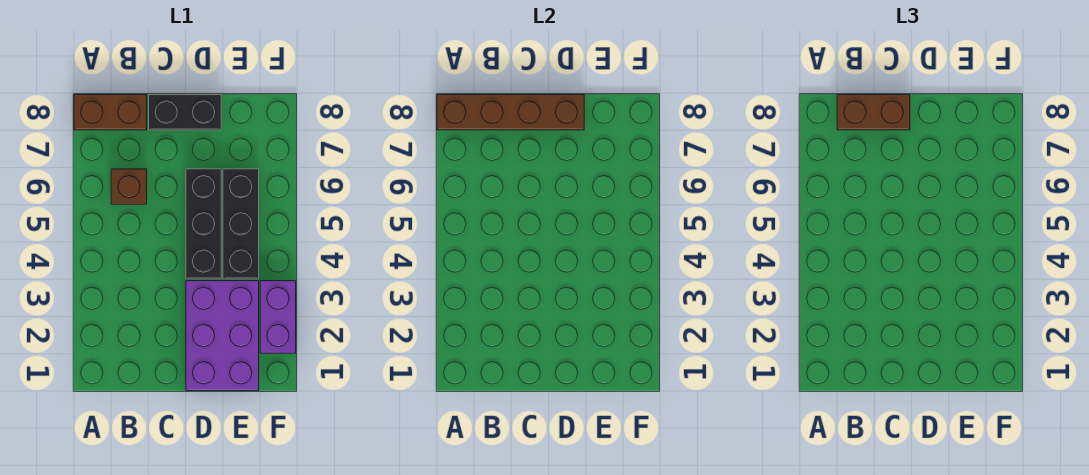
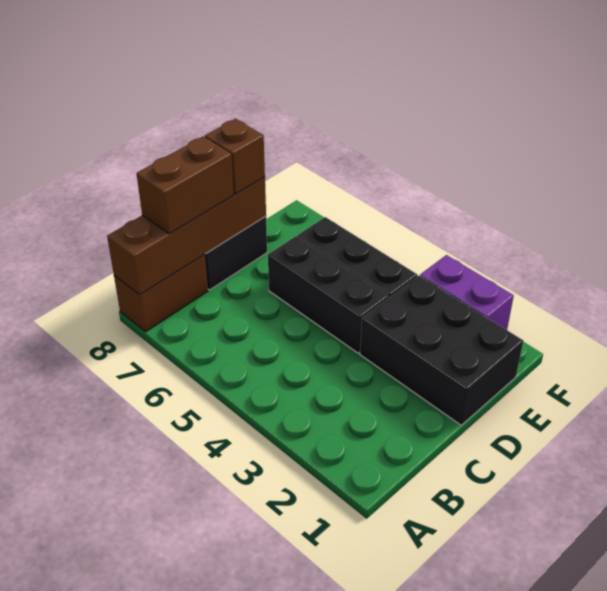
brown 1x1 brick [111,169,147,204] -> brown 1x1 brick moved to [205,119,265,194]
purple 2x3 brick [186,281,259,391] -> black 2x3 brick [360,276,523,425]

